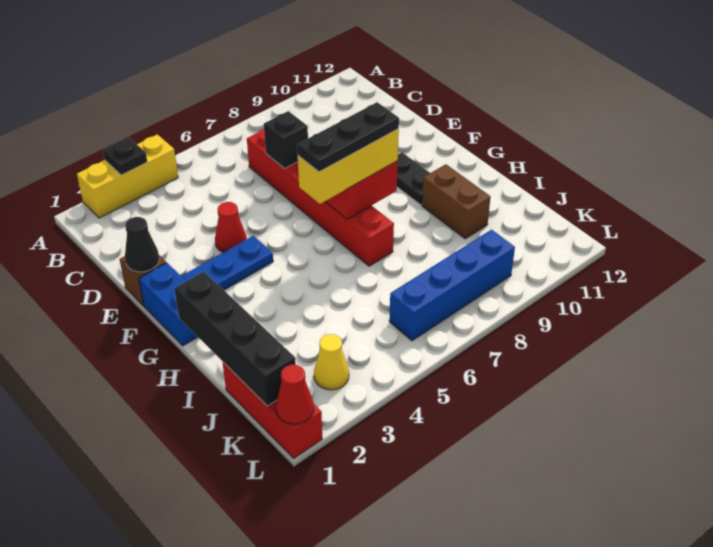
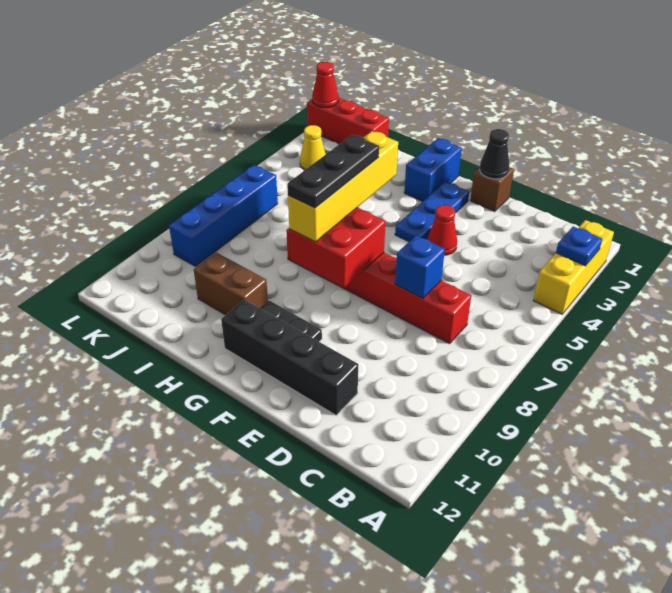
black 1x1 plate [103,138,147,175] -> blue 1x1 plate [556,227,602,266]
black 1x1 brick [264,111,308,169] -> blue 1x1 brick [395,235,445,299]
blue 1x2 brick [139,263,197,346] -> blue 1x2 brick turned to [404,138,462,202]
yellow 1x3 brick [298,129,399,204] -> yellow 1x4 brick [288,131,398,242]
black 1x4 brick [174,272,296,406] -> black 1x4 brick moved to [221,300,358,415]

